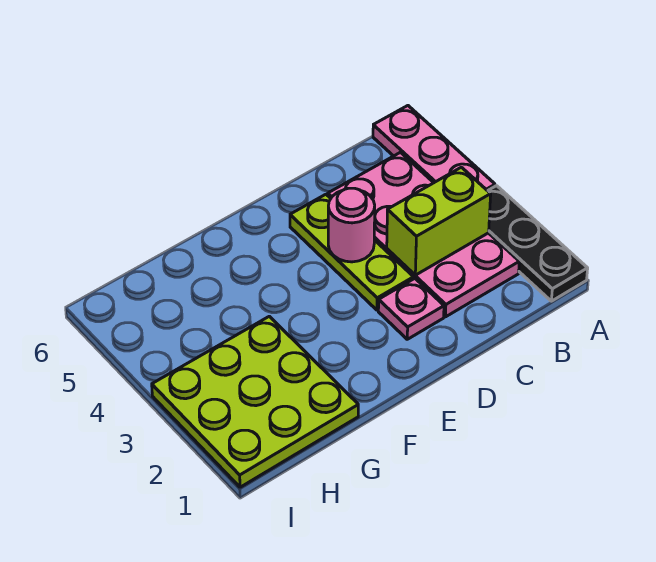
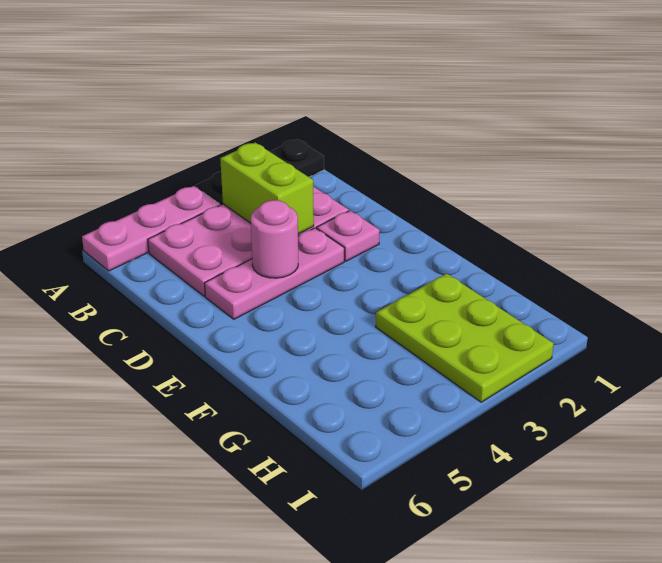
lime 1x3 plate [290,194,414,310] -> pink 1x3 plate [205,228,344,319]
lime 3x3 plate [152,316,358,487] -> lime 2x3 plate [376,274,554,402]

